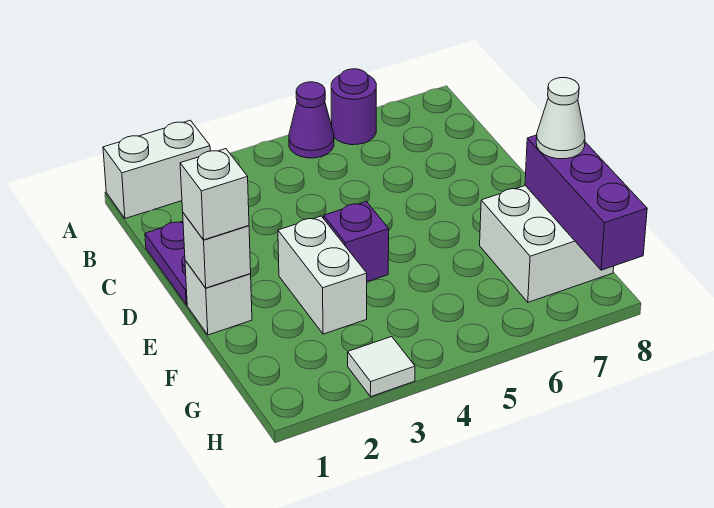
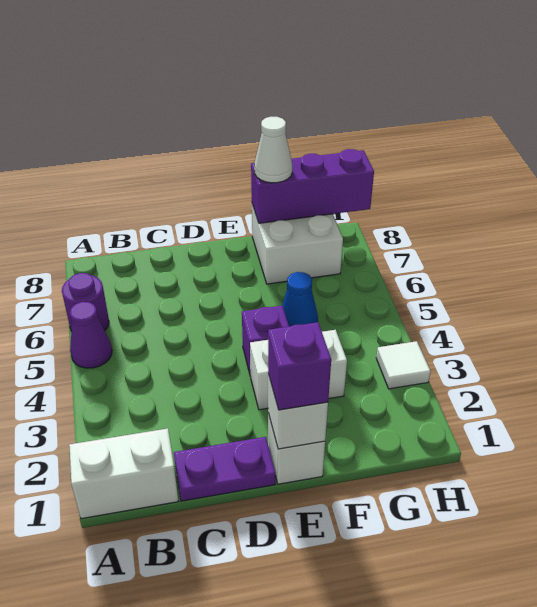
white 1x2 brick [103,120,210,218] -> white 1x2 brick turned to [69,428,178,519]
white 1x1 brick [180,149,249,240] -> purple 1x1 brick [268,322,331,410]
none -> blue 1x1 cone [282,272,318,327]

